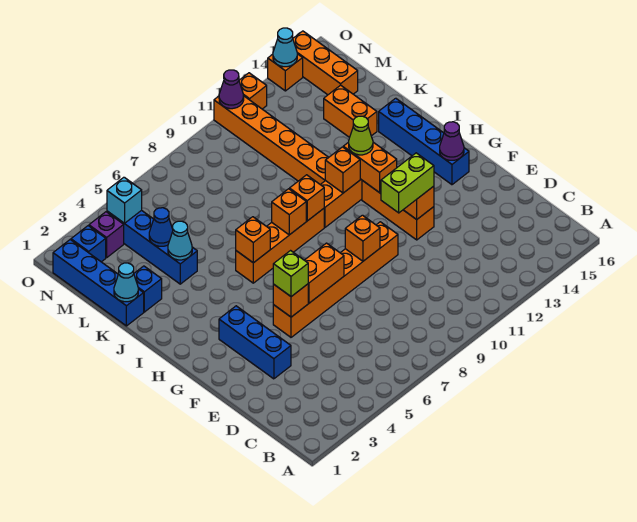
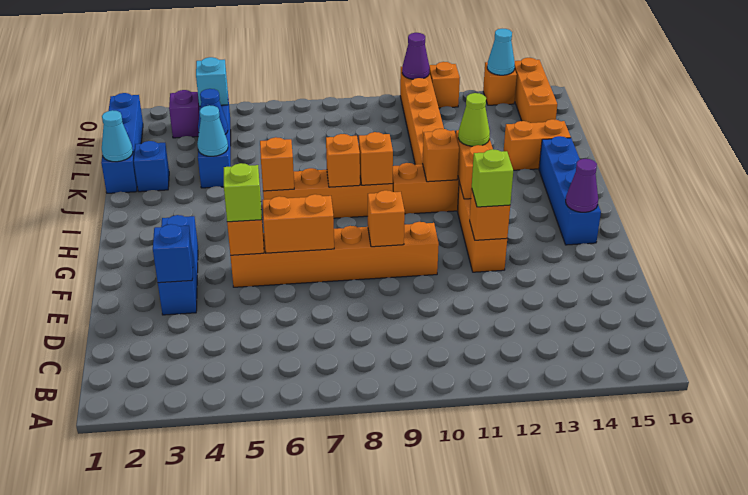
lime 1x2 brick [381,153,434,213] -> lime 1x1 brick [472,149,513,207]
orange 1x2 brick [324,85,377,138] -> orange 1x2 brick turned to [504,119,571,170]
blue 1x1 brick [71,226,106,262] -> blue 1x1 brick moved to [153,224,193,283]

